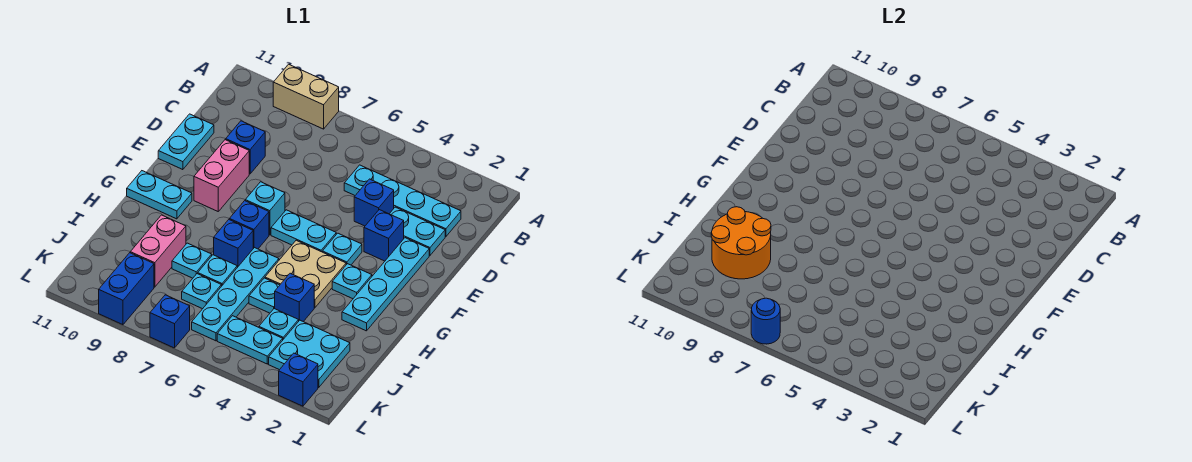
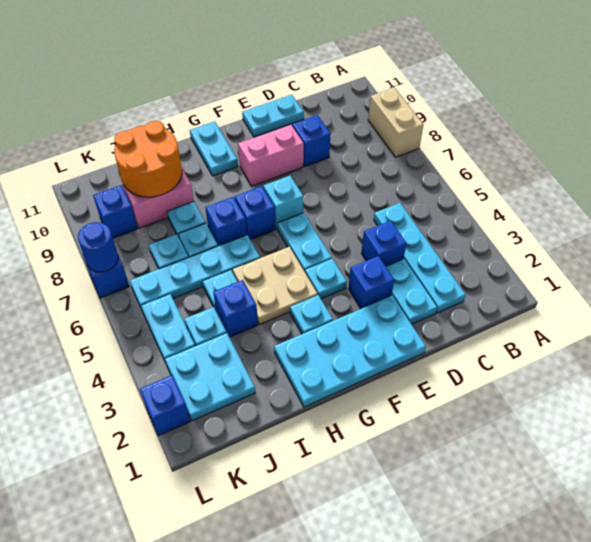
cyan 1x4 plate [342,238,429,331] -> cyan 2x4 plate [274,296,426,407]
blue 1x2 brick [99,253,154,325] -> blue 1x1 brick [93,185,138,238]

